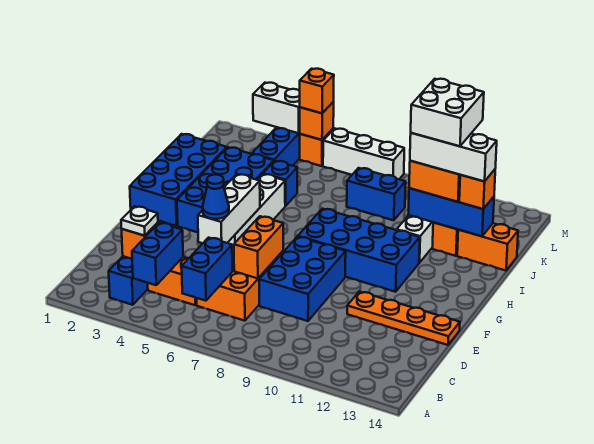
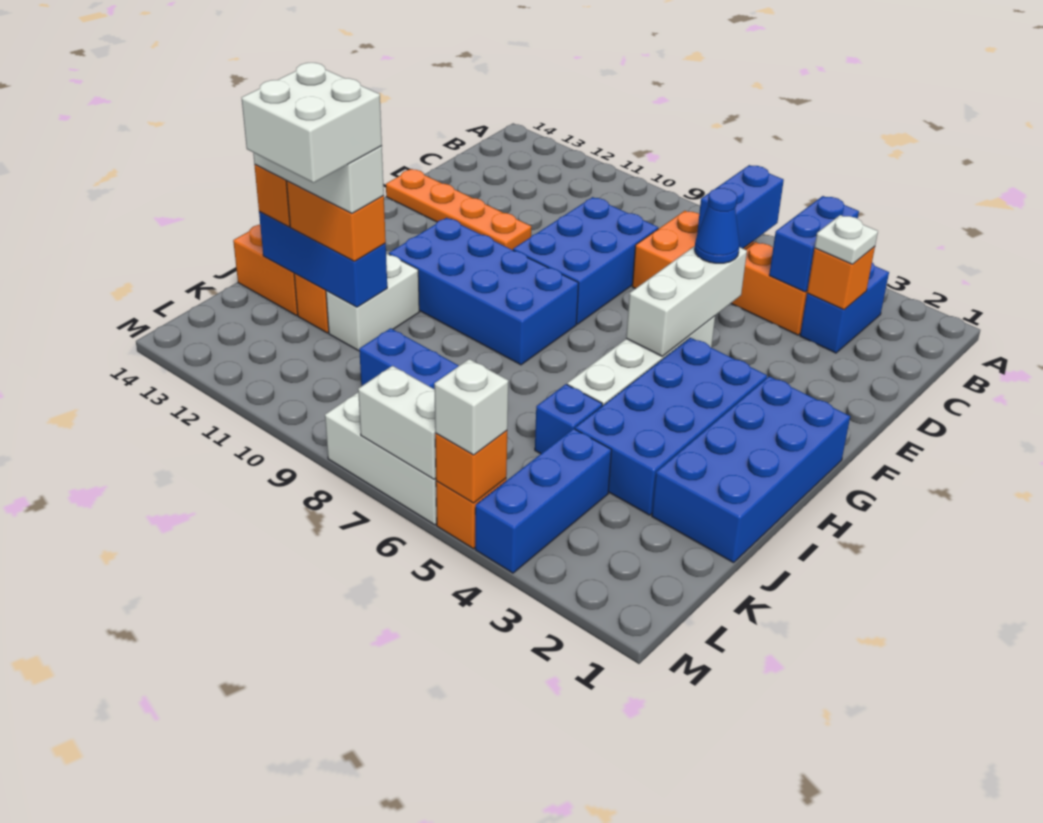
orange 1x2 brick [234,216,283,279] -> none
white 1x2 brick [253,83,300,133] -> white 1x2 brick moved to [358,366,436,479]
orange 1x1 brick [300,69,334,113] -> white 1x1 brick [434,359,508,455]

